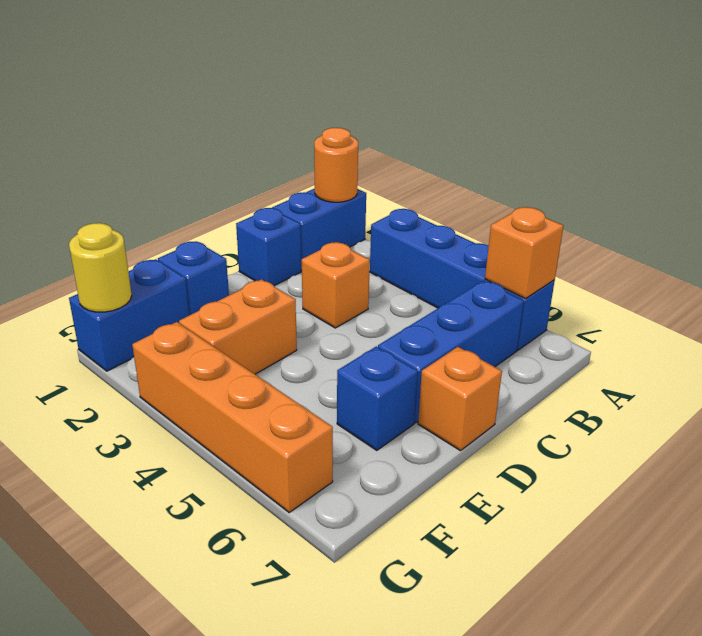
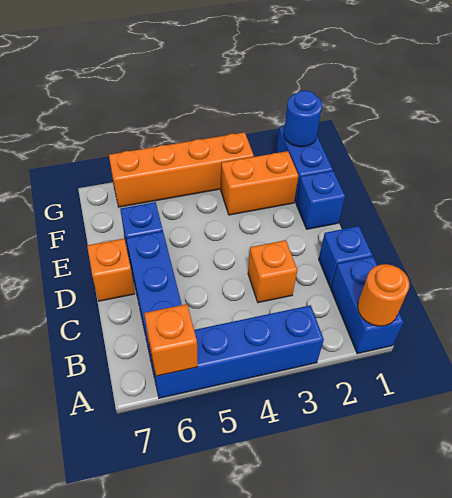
orange 1x2 brick [179,279,297,374] -> orange 1x2 brick turned to [221,151,298,215]
yellow 1x1 round brick [69,223,132,312] -> blue 1x1 round brick [284,91,322,147]

